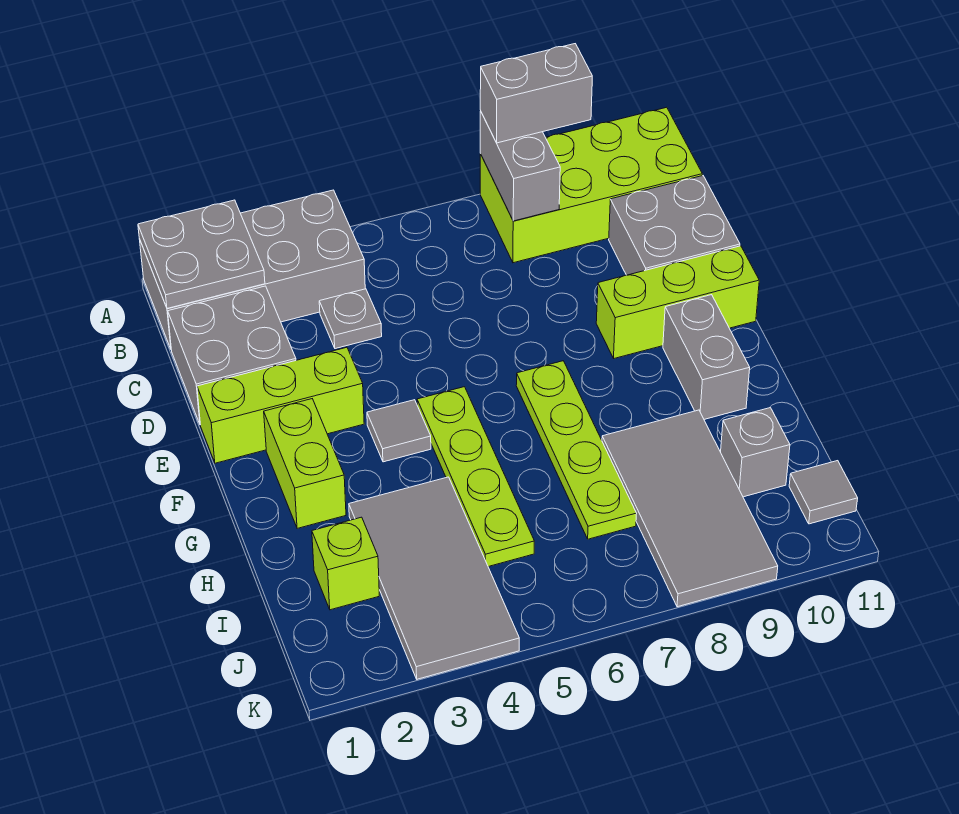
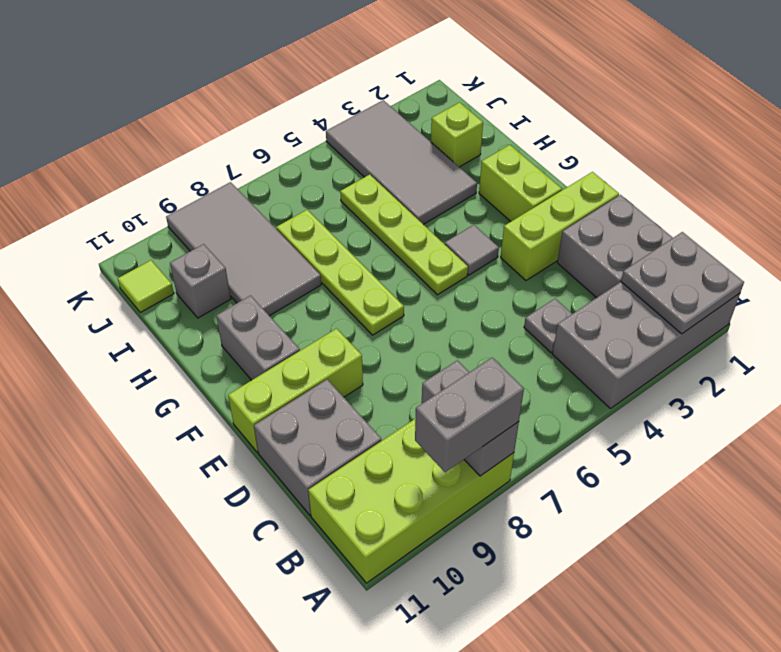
grey 1x1 tile [789,461,858,524] -> lime 1x1 tile [118,260,174,312]

